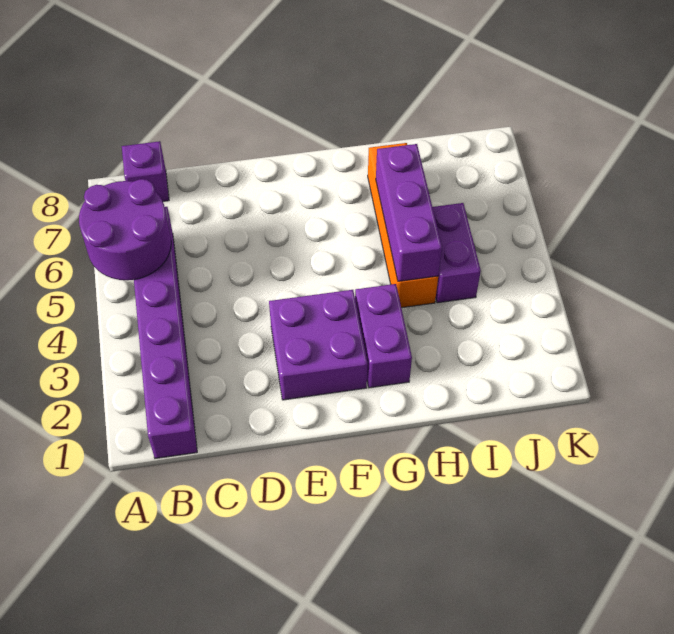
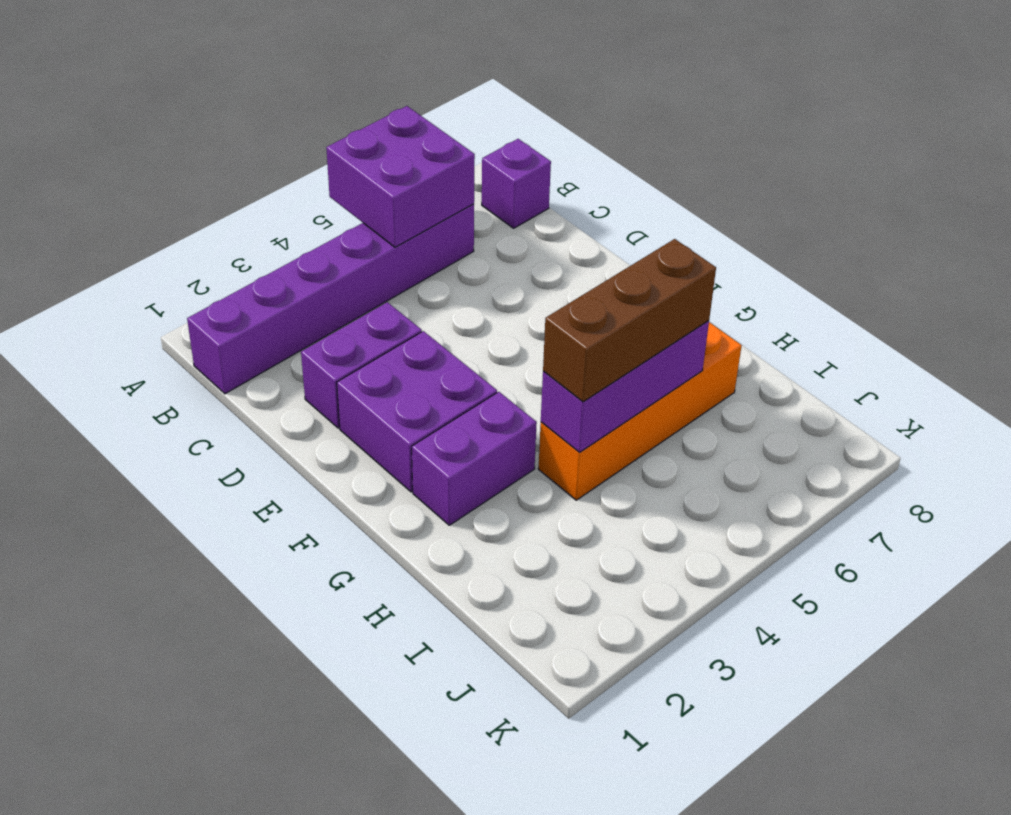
purple 2x2 round brick [79,179,171,280] -> purple 2x2 brick [326,106,475,247]
none -> brown 1x3 brick [543,239,716,402]
purple 1x2 brick [432,203,481,303] -> purple 1x2 brick moved to [301,302,422,428]

